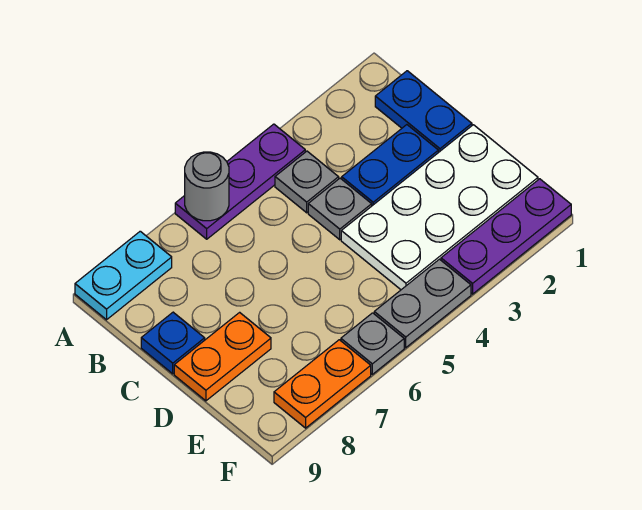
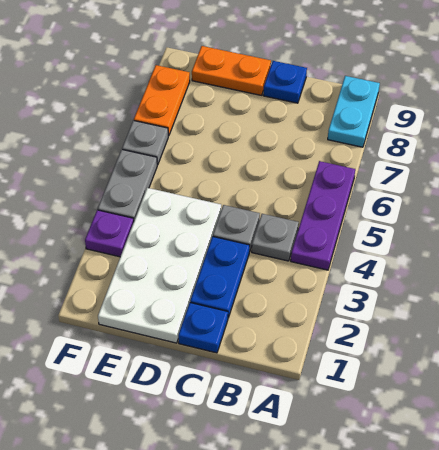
grey 1x1 round brick [185,152,229,221] -> none
blue 1x2 plate [375,71,472,153] -> blue 1x1 plate [178,303,228,353]
orange 1x2 plate [174,312,271,401] -> orange 1x2 plate turned to [192,46,271,95]
purple 1x3 plate [441,179,571,294] -> purple 1x1 plate [85,210,134,257]

